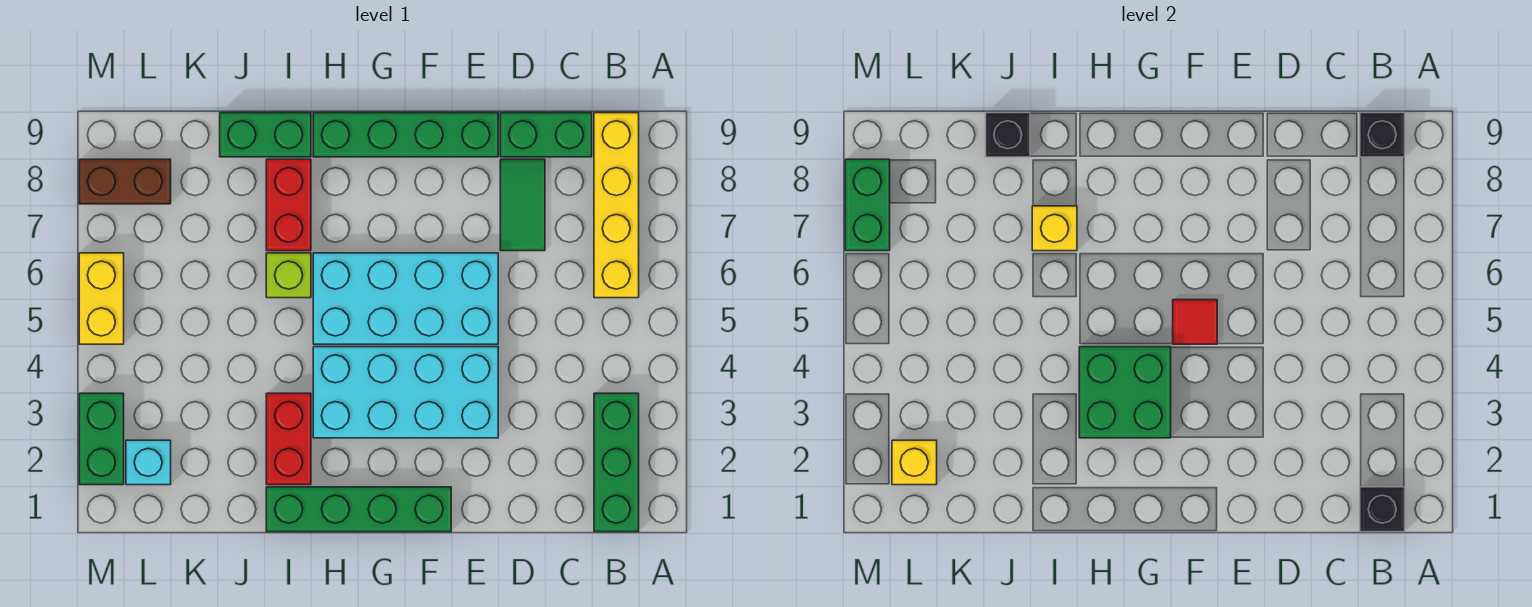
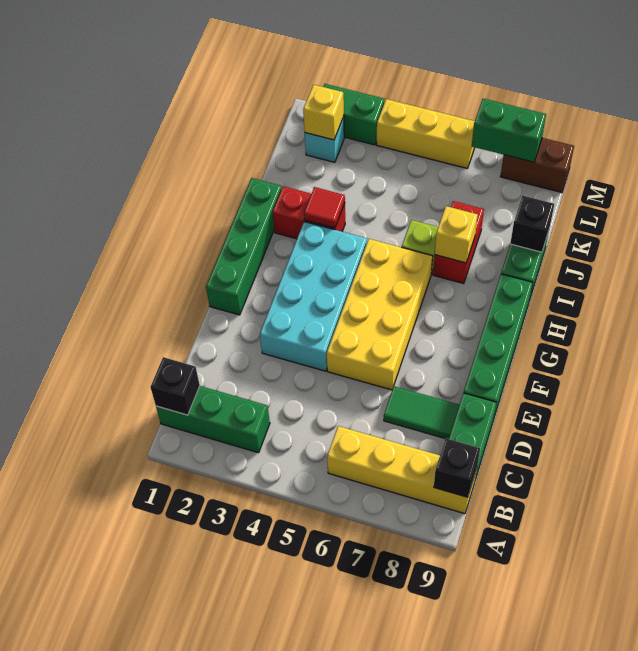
cyan 2x4 brick [313,253,498,344] -> yellow 2x4 brick [327,239,433,390]
red 1x1 tile [1173,300,1217,344] -> red 1x1 tile moved to [304,187,345,228]
green 2x2 brick [1079,347,1171,438] -> none
red 1x2 brick [266,159,311,251] -> red 1x2 brick turned to [433,201,484,284]
brown 1x2 brick [79,159,171,204] -> brown 1x2 brick turned to [501,138,574,193]
yellow 1x2 brick [79,253,124,344] -> yellow 1x3 brick [377,99,475,168]

